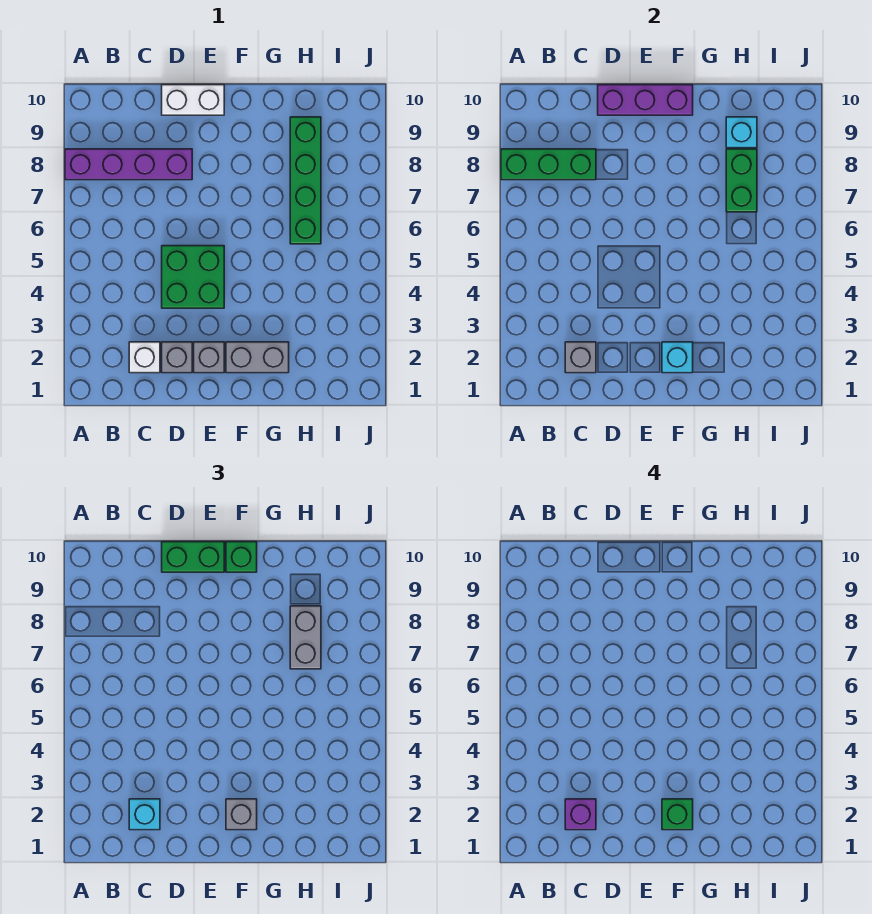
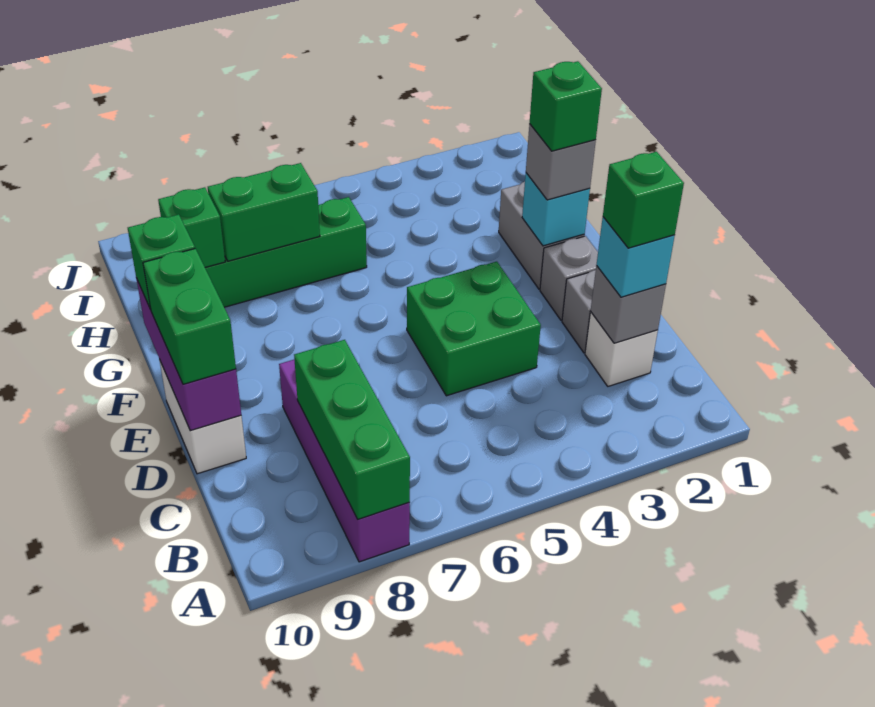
purple 1x1 brick [565,799,596,830] -> green 1x1 brick [603,152,684,248]
grey 1x2 brick [290,606,321,669] -> none
cyan 1x1 brick [726,117,757,148] -> green 1x1 brick [158,187,225,267]

